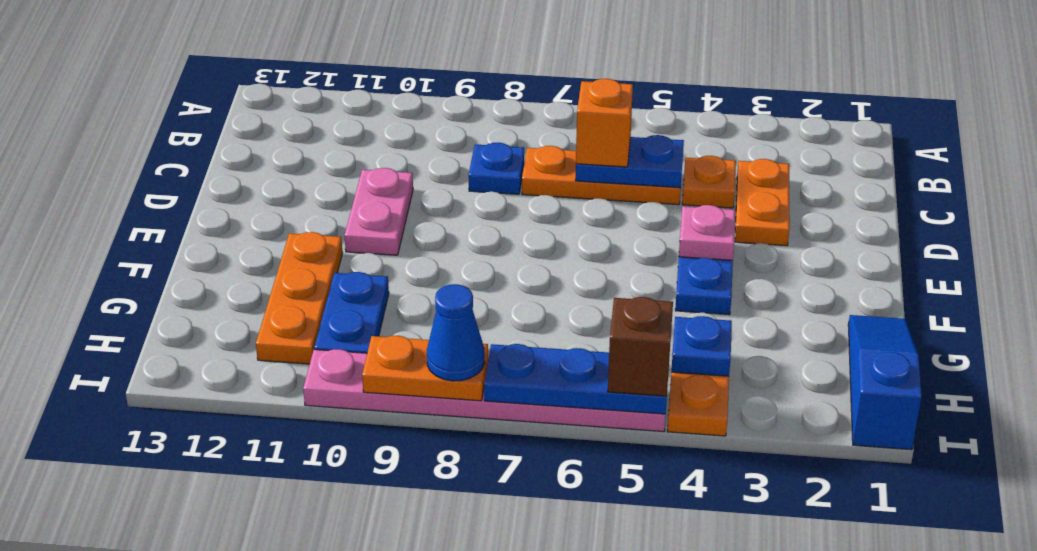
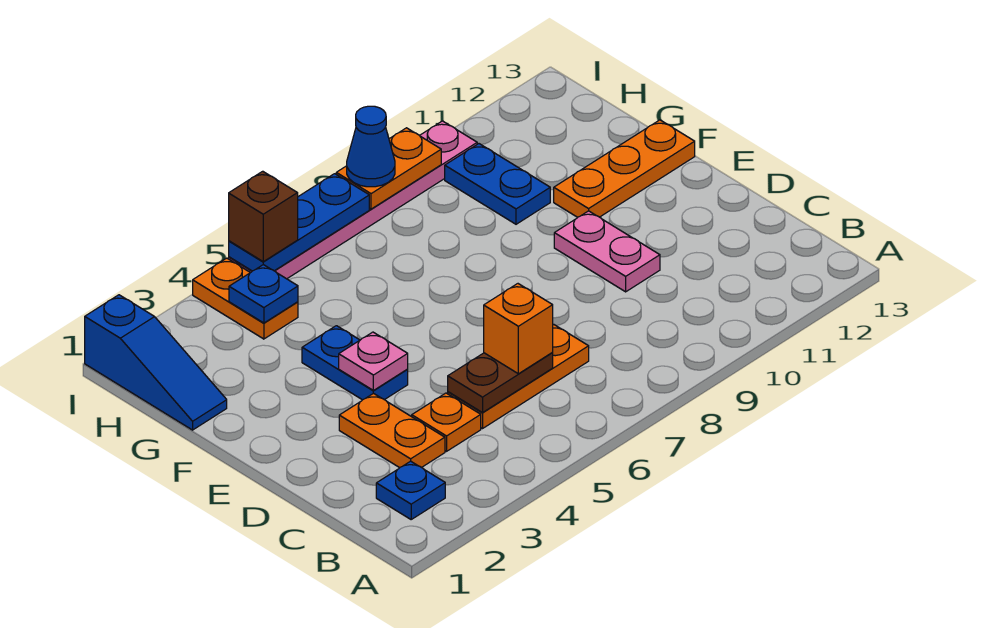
blue 1x2 plate [576,135,684,188] -> brown 1x2 plate [448,353,553,413]
blue 1x1 plate [469,142,524,194] -> blue 1x1 plate moved to [376,461,445,519]
orange 1x3 plate [256,232,343,364] -> orange 1x3 plate turned to [554,120,695,217]

